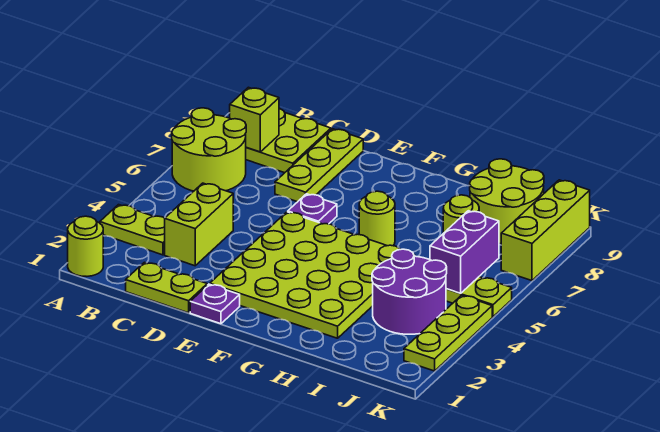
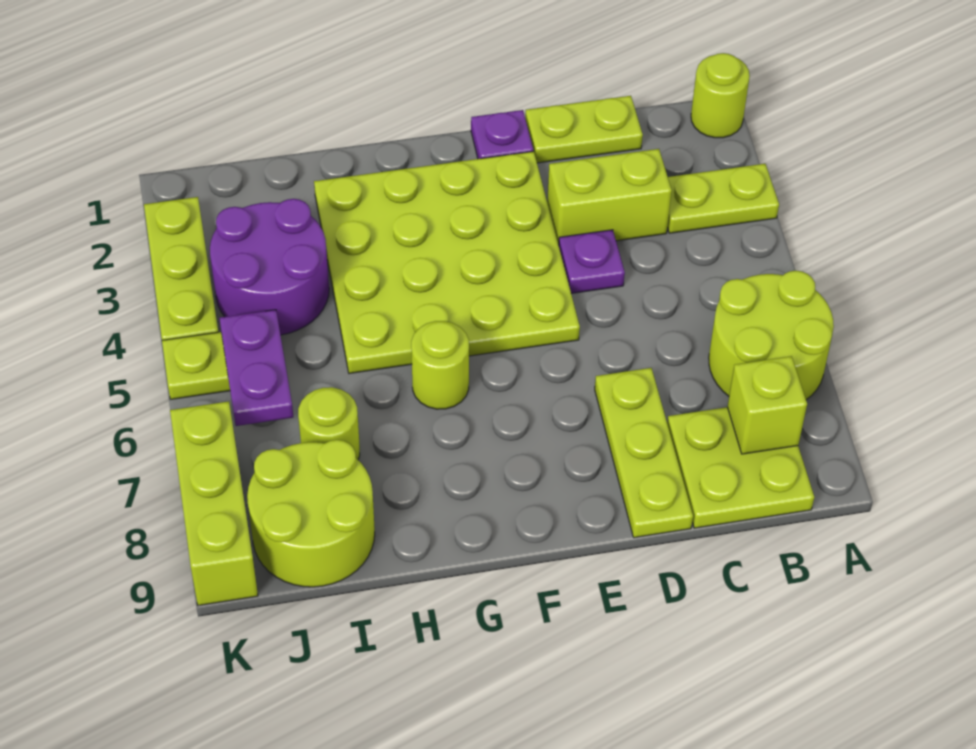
lime 1x2 brick [165,183,233,266] -> lime 1x2 brick turned to [547,149,672,245]
purple 1x1 plate [288,194,337,224] -> purple 1x1 plate moved to [559,230,625,293]
purple 1x2 brick [430,211,499,293] -> purple 1x2 plate [220,310,293,426]

